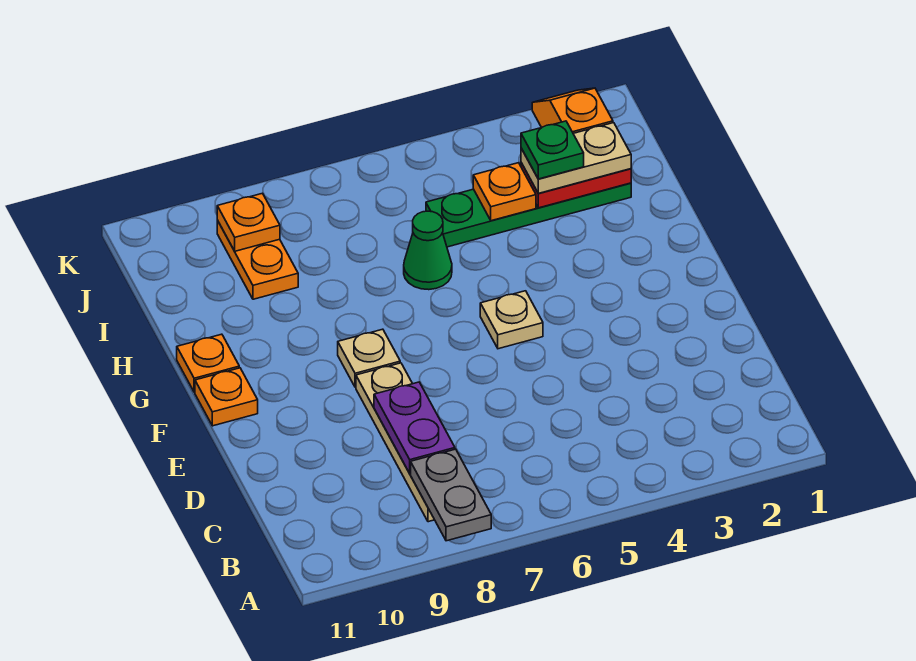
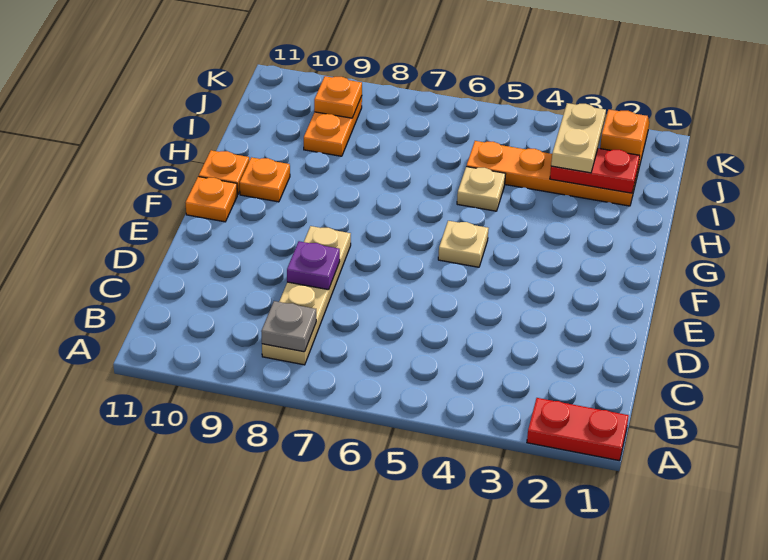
none -> red 1x2 plate [527,398,629,461]
grey 1x2 plate [411,449,491,541] -> grey 1x1 plate [261,301,316,352]
purple 1x2 plate [374,382,455,474] -> purple 1x1 plate [287,241,340,290]
tan 1x1 plate [338,329,400,387] -> tan 1x1 plate moved to [457,167,505,211]
green 1x1 cone [404,211,452,290] -> none
green 1x4 plate [426,183,631,247] -> orange 1x4 plate [466,141,638,206]
tan 1x2 plate [521,123,631,193] -> tan 1x2 plate turned to [551,103,606,173]
green 1x1 plate [521,121,584,179] -> none
orange 1x1 plate [473,163,536,221] -> orange 1x1 plate moved to [240,157,290,202]

